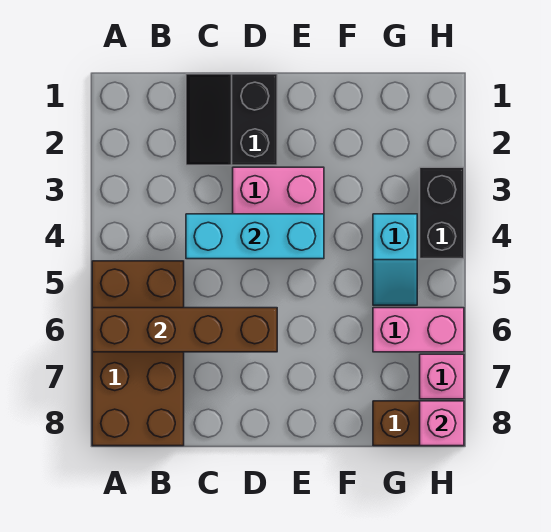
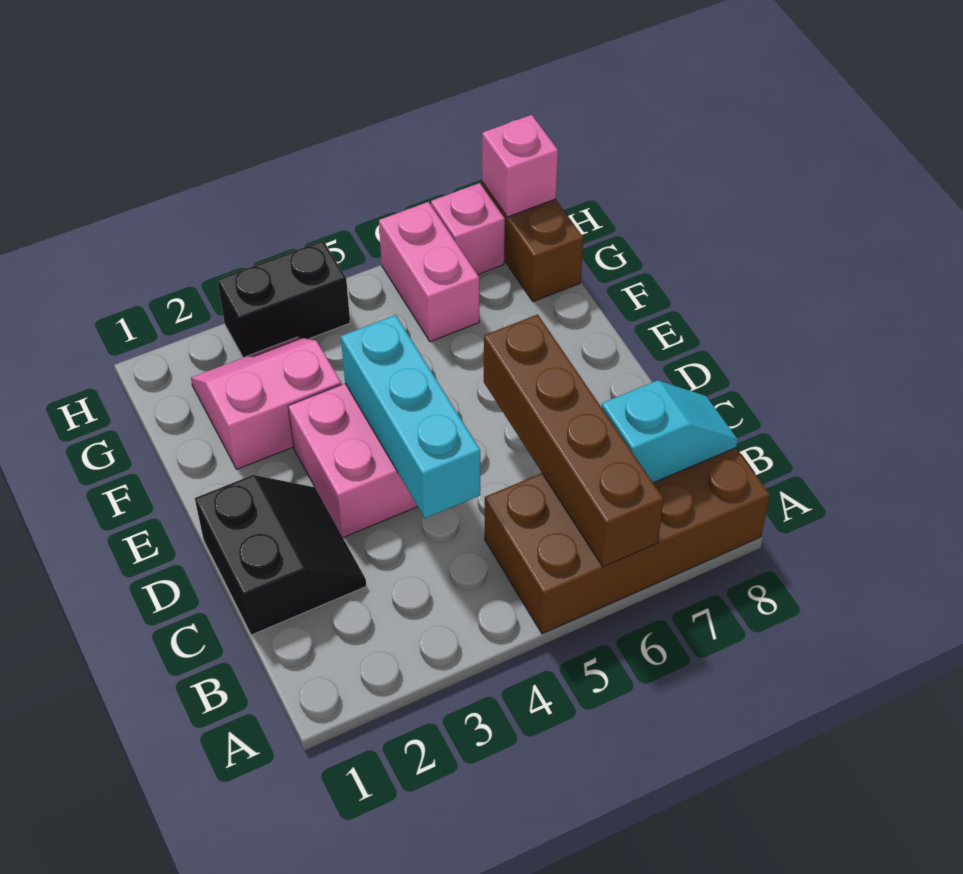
black 2x2 slope [186,74,277,165] -> black 2x2 slope turned to [195,475,366,635]
none -> pink 2x2 slope [191,337,341,469]
cyan 1x2 slope [373,214,417,305] -> cyan 1x2 slope moved to [602,380,738,483]

